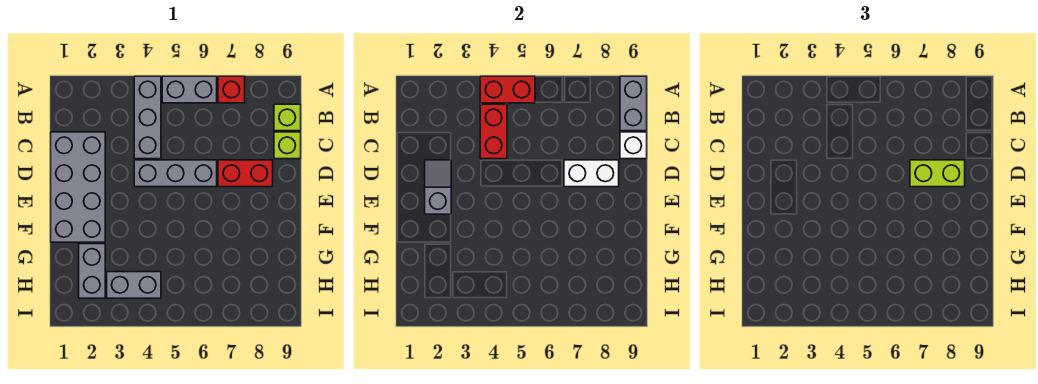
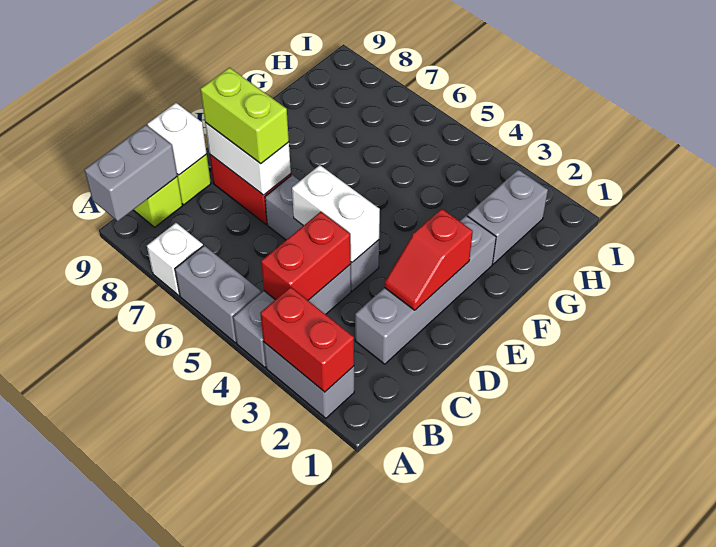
red 1x2 brick [480,76,535,103] -> red 1x2 brick moved to [260,287,354,392]
red 1x1 brick [218,76,245,103] -> white 1x1 brick [147,223,203,296]
grey 2x4 brick [51,132,105,242] -> grey 1x4 brick [355,216,496,364]
grey 1x2 slope [425,160,451,214] -> red 1x2 slope [384,209,473,310]
none -> white 1x2 brick [292,165,380,262]
grey 1x2 brick [107,272,161,298] -> grey 1x2 brick moved to [263,342,354,418]

